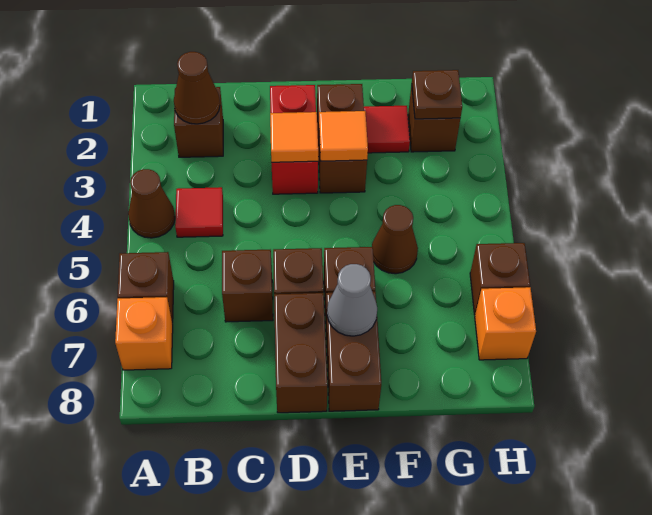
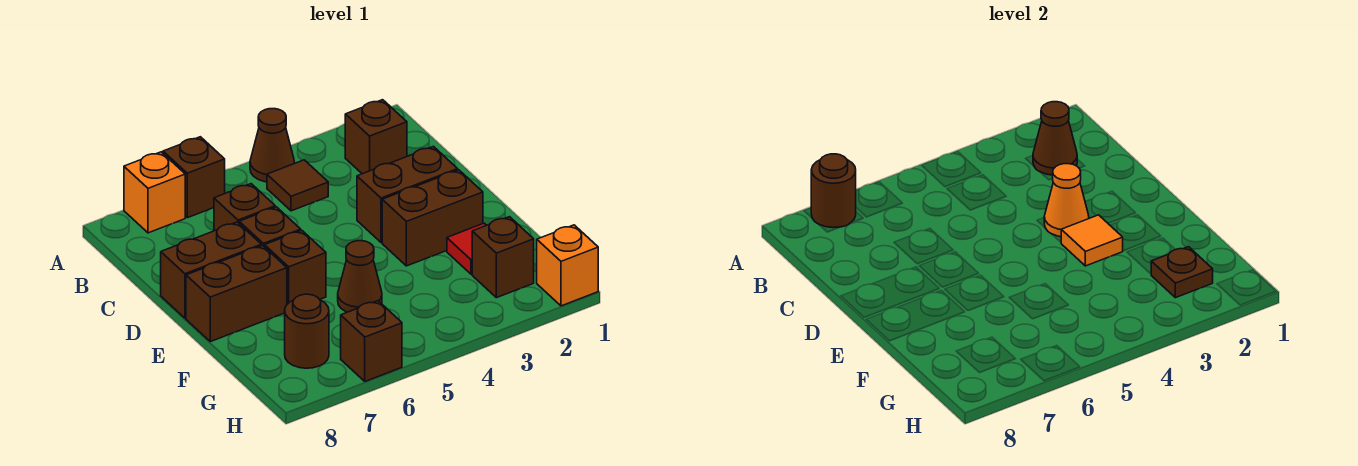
none -> brown 1x1 round brick [811,154,856,228]
red 1x1 tile [175,187,223,237] -> brown 1x1 tile [267,160,328,211]
red 1x2 brick [270,85,318,194] -> brown 1x2 brick [357,146,458,243]
orange 1x1 tile [270,112,318,162] -> orange 1x1 cone [1044,164,1089,237]
grey 1x1 cone [327,264,377,336] -> none
none -> brown 1x1 round brick [285,294,329,368]
orange 1x1 brick [475,287,536,360] -> orange 1x1 brick moved to [537,225,598,306]

